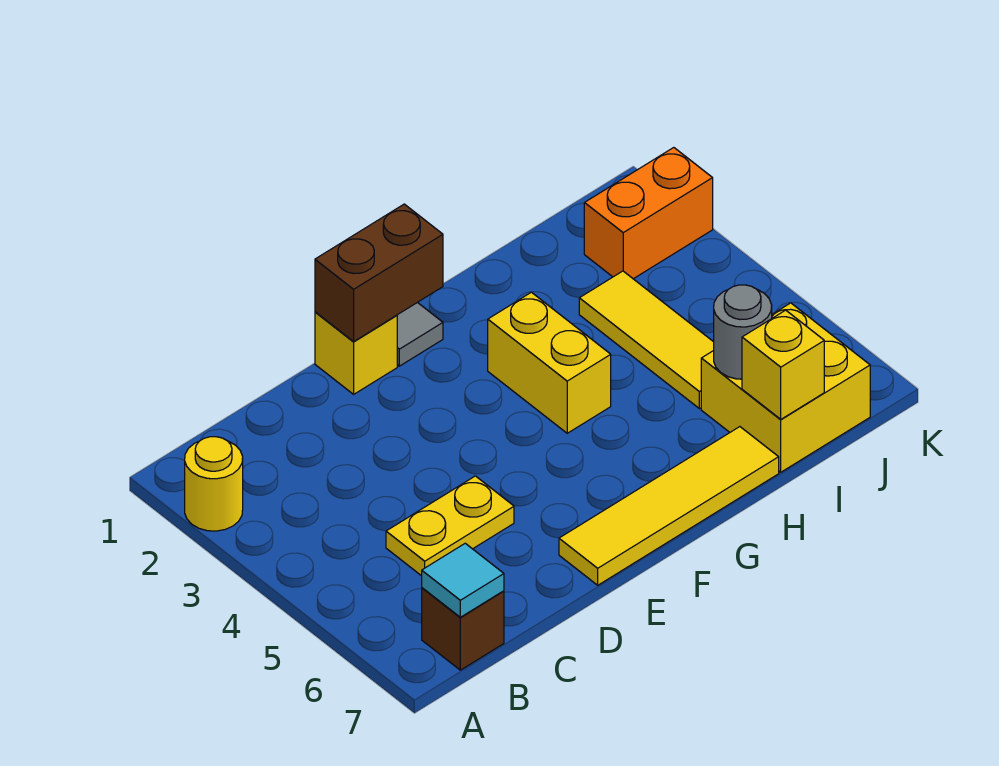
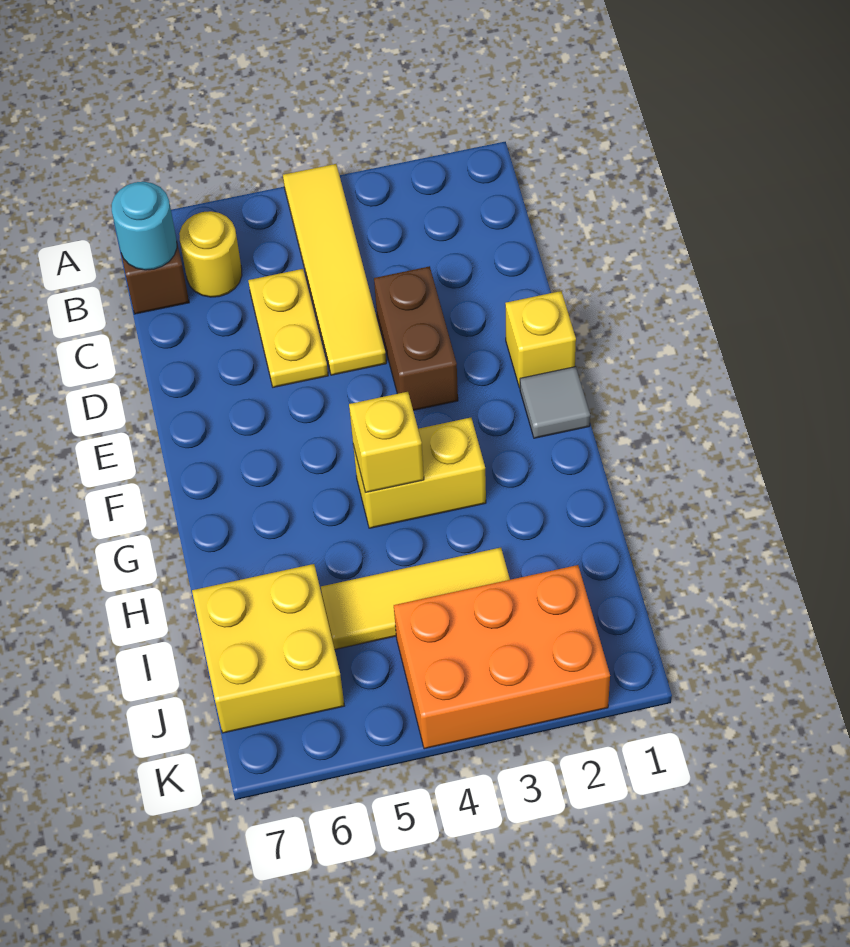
yellow 1x1 round brick [185,437,243,531] -> yellow 1x1 round brick moved to [179,211,242,297]
cyan 1x1 tile [422,543,504,617] -> cyan 1x1 round brick [112,182,177,270]
brown 1x2 brick [315,204,443,341] -> brown 1x2 brick moved to [374,266,458,411]
yellow 1x4 tile [559,427,779,585] -> yellow 1x4 tile moved to [283,164,386,375]
grey 1x1 round brick [714,285,772,379] -> none
yellow 1x1 brick [742,310,824,419] -> yellow 1x1 brick moved to [349,392,424,492]
orange 1x2 brick [584,148,713,279] -> orange 2x3 brick [394,565,610,749]

